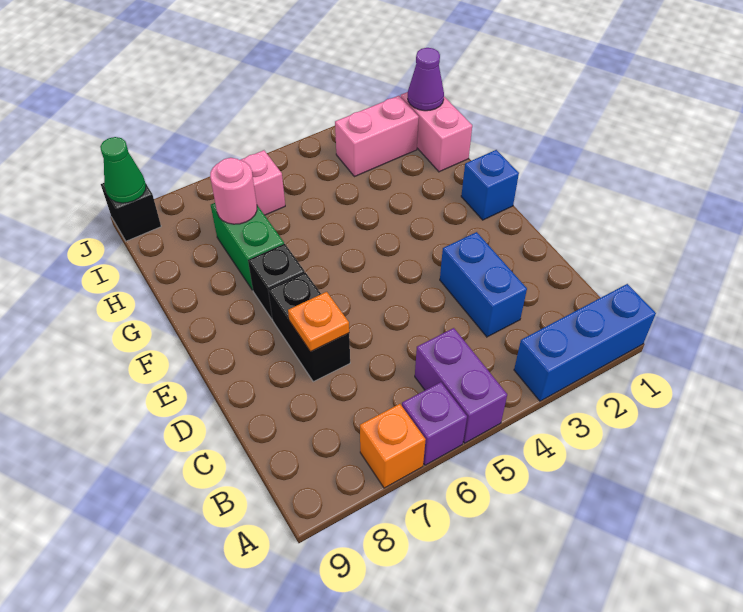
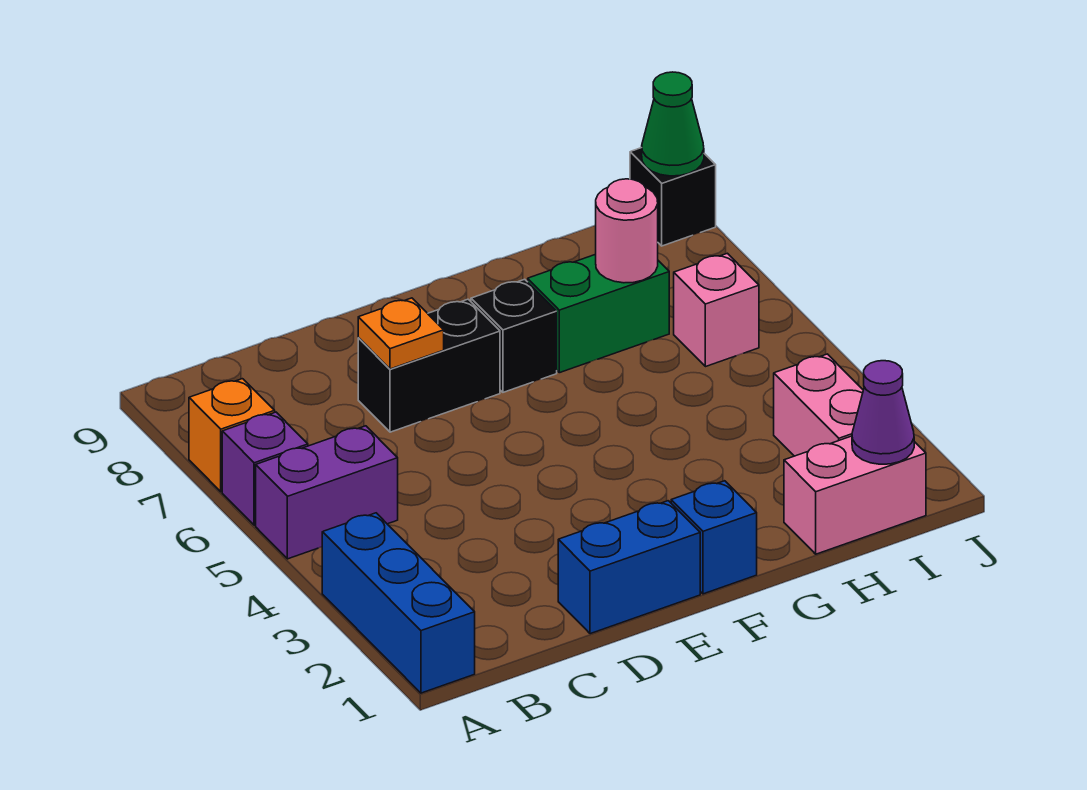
blue 1x2 brick [440,232,527,337] -> blue 1x2 brick moved to [558,501,700,634]

